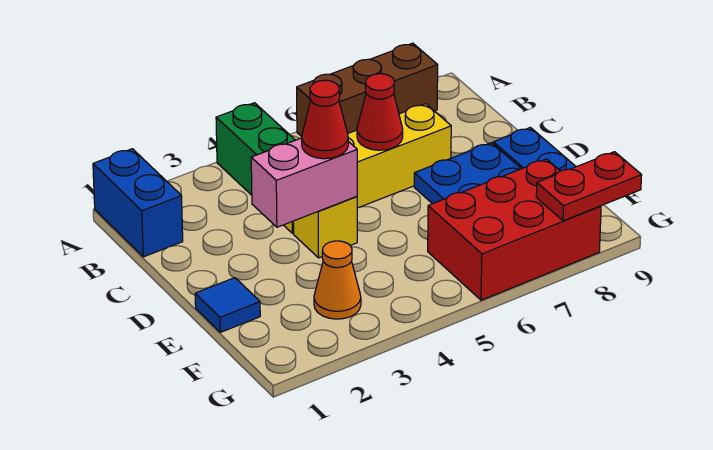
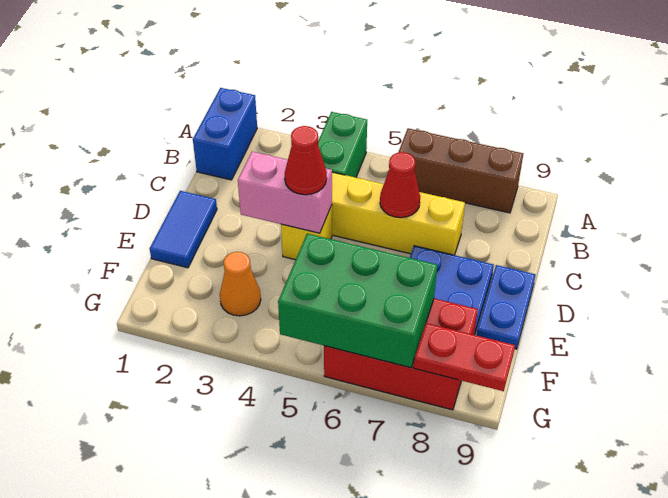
blue 1x1 tile [195,278,260,332] -> blue 1x2 tile [150,191,217,268]
none -> green 2x3 brick [278,234,437,368]

